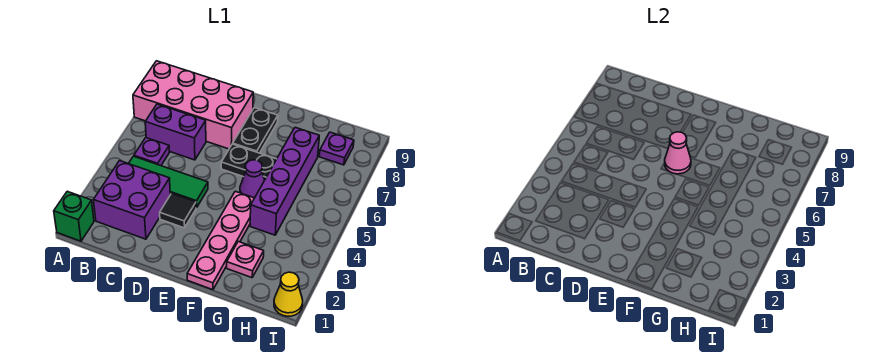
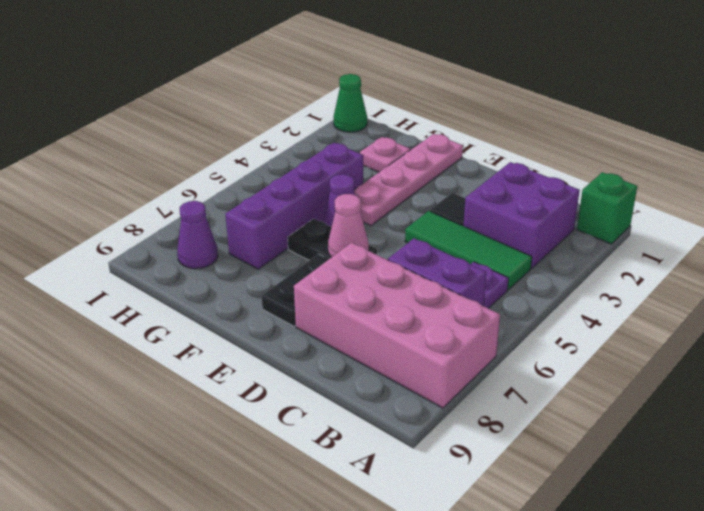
purple 1x1 plate [319,132,354,165] -> purple 1x1 cone [177,201,218,269]
yellow 1x1 cone [274,272,303,316] -> green 1x1 cone [334,74,367,132]

